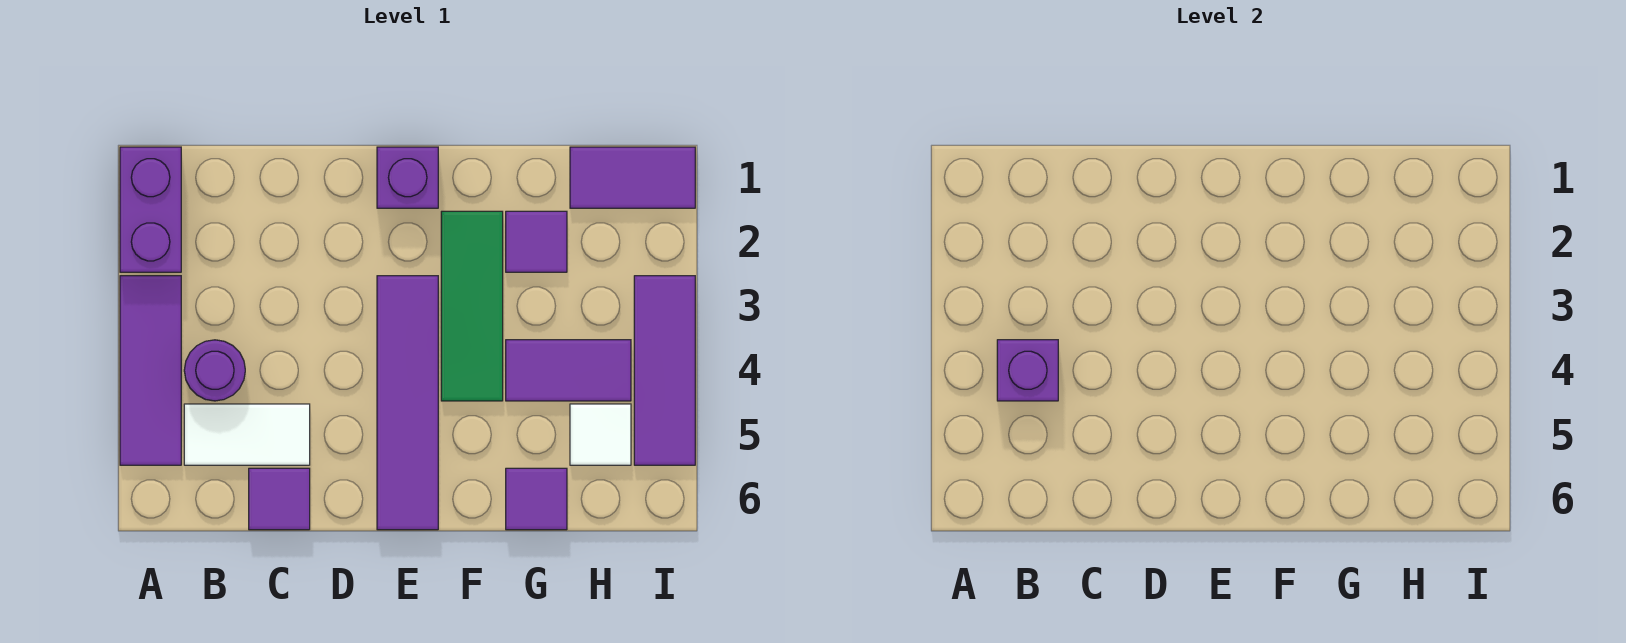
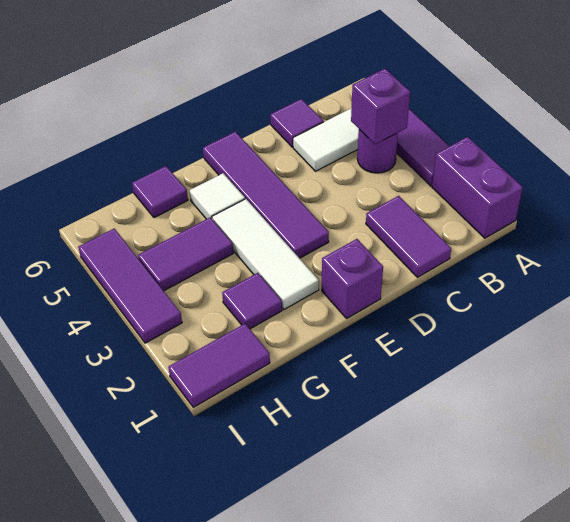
none -> purple 1x2 tile [366,196,451,277]
green 1x3 tile [441,211,503,401] -> white 1x3 tile [212,199,319,310]
white 1x1 tile [570,404,631,465] -> white 1x1 tile moved to [190,173,245,219]

